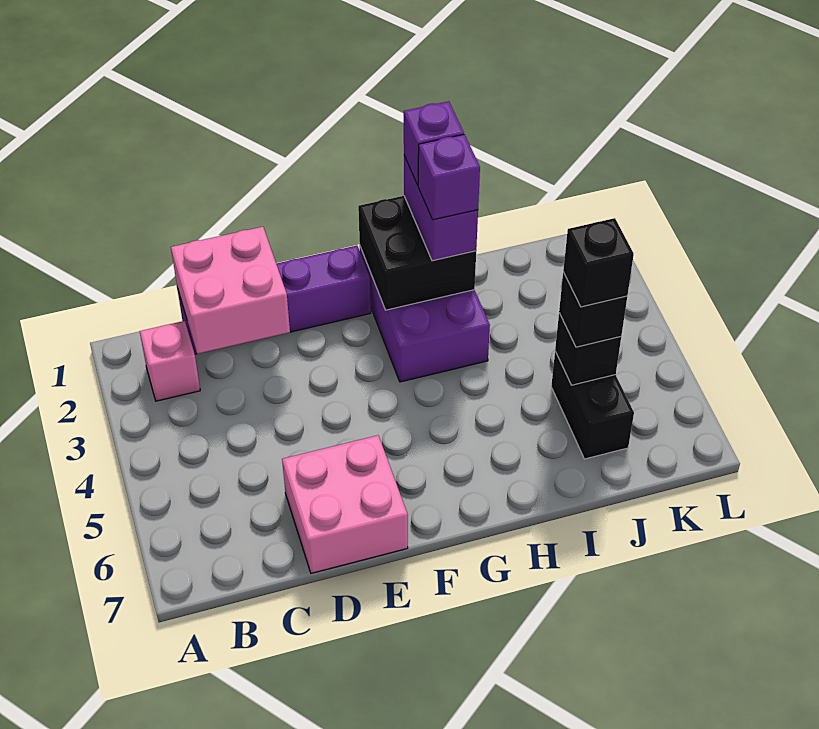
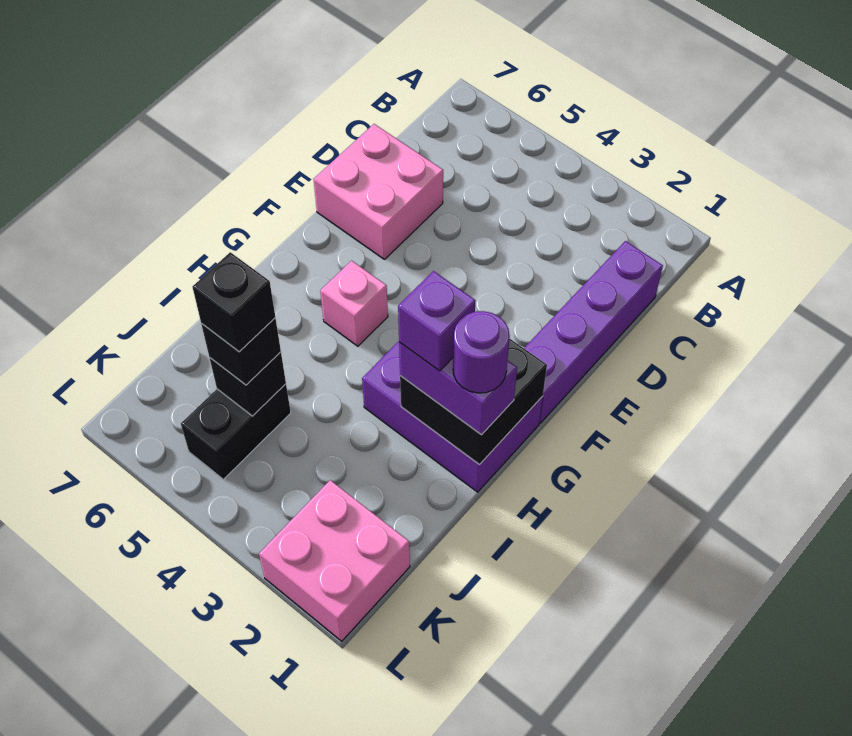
pink 1x1 brick [140,321,200,401] -> pink 1x1 brick moved to [320,261,388,346]
pink 2x2 brick [171,227,290,354] -> pink 2x2 brick moved to [259,480,410,641]
purple 1x1 brick [404,101,464,185] -> purple 1x1 round brick [453,311,510,393]
black 1x2 brick [551,352,634,459] -> black 1x2 brick turned to [181,384,291,479]

